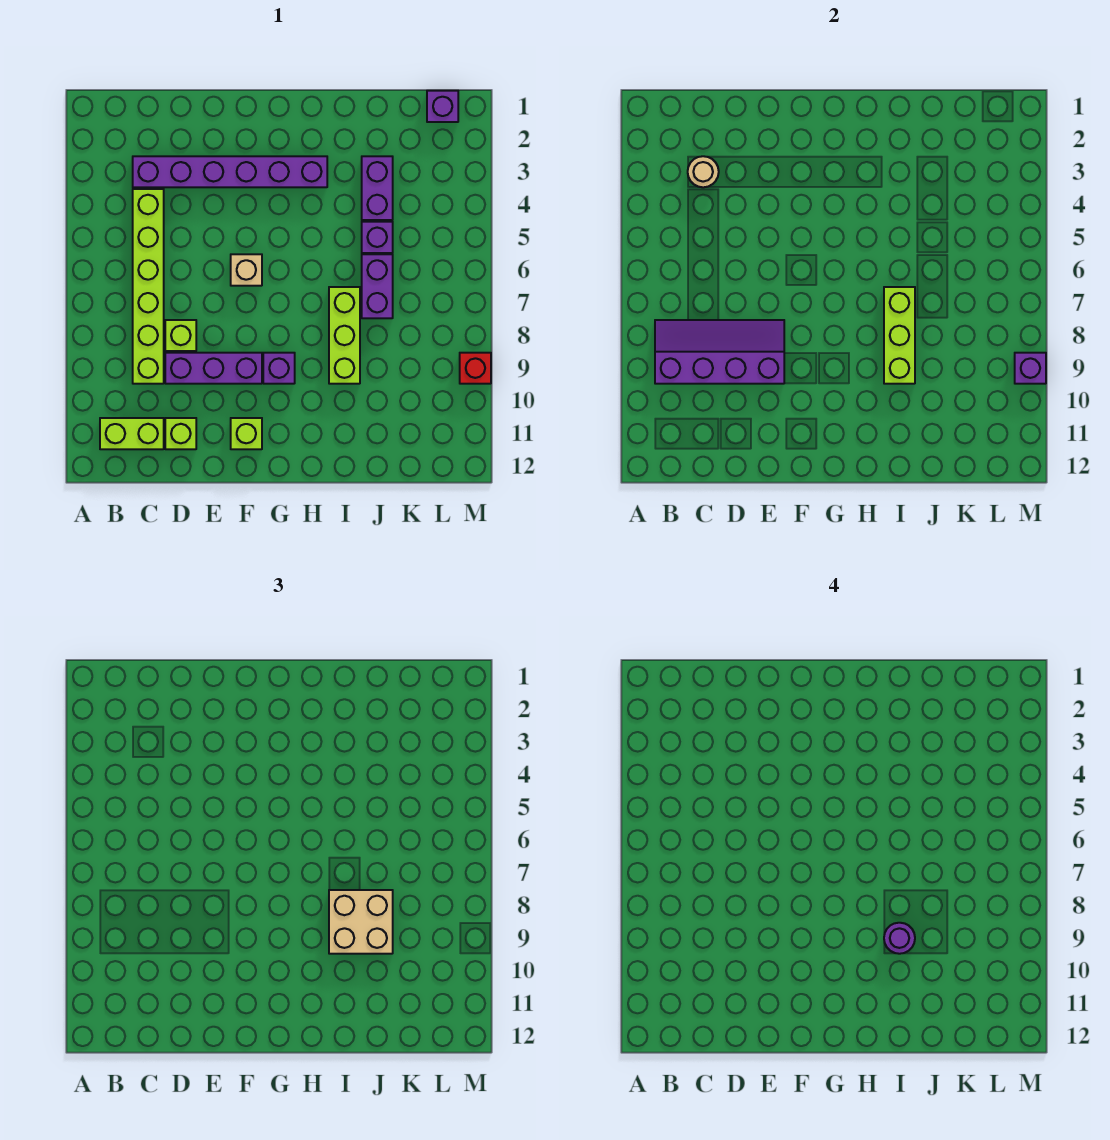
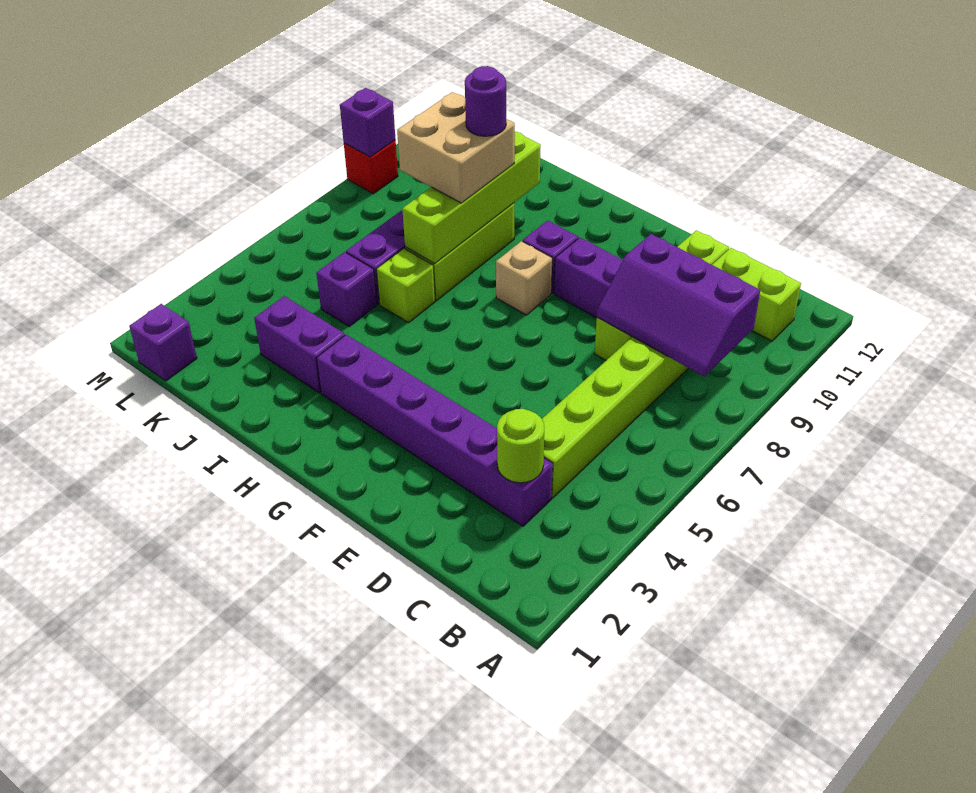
purple 2x4 slope [655,320,784,384] -> purple 2x3 slope [597,234,760,376]
tan 1x1 round brick [688,156,719,187] -> lime 1x1 round brick [497,409,544,483]
tan 1x1 brick [231,254,262,286] -> tan 1x1 brick moved to [496,241,552,315]
lime 1x1 brick [231,418,262,449] -> lime 1x1 brick moved to [376,248,435,323]
lime 1x3 brick [884,287,915,384] -> lime 1x4 brick [402,132,541,264]
purple 1x2 brick [362,156,393,220] -> purple 1x2 brick turned to [254,296,345,393]

